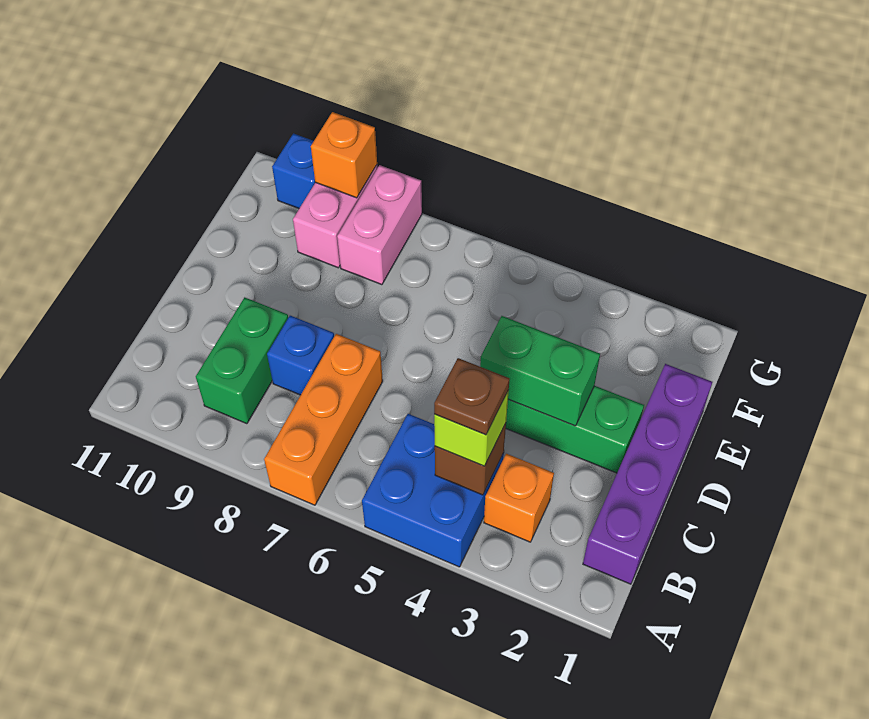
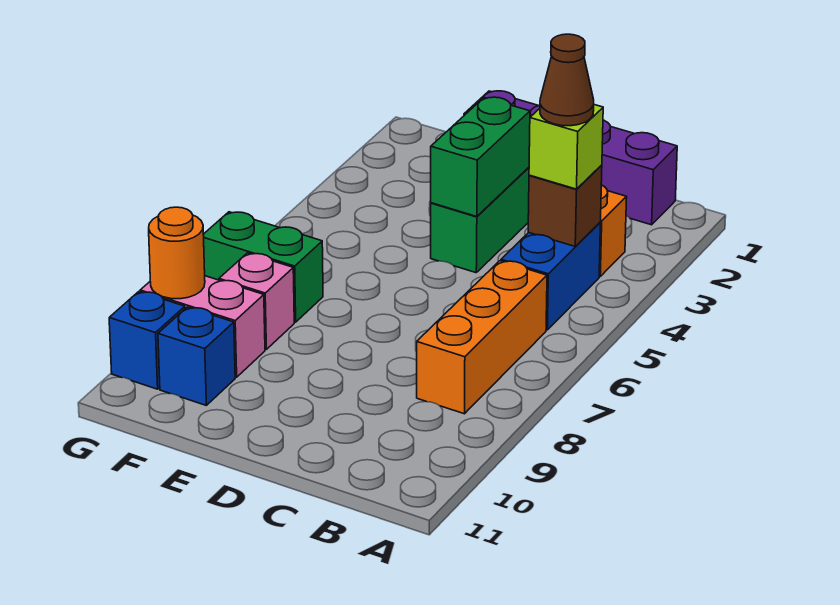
blue 2x2 brick [362,414,504,567] -> blue 1x2 brick [501,223,600,330]
orange 1x3 brick [264,334,383,505] -> orange 1x3 brick turned to [417,261,547,414]
brown 1x1 plate [434,358,509,435] -> brown 1x1 cone [540,34,594,126]
green 1x2 brick [196,297,288,424] -> green 1x2 brick moved to [203,212,323,322]
blue 1x1 brick [267,316,334,395] -> blue 1x1 brick moved to [158,307,235,405]
pink 1x2 brick [337,165,422,285] -> pink 1x1 brick [219,253,294,349]
orange 1x1 brick [311,112,377,198] -> orange 1x1 round brick [149,207,205,299]

